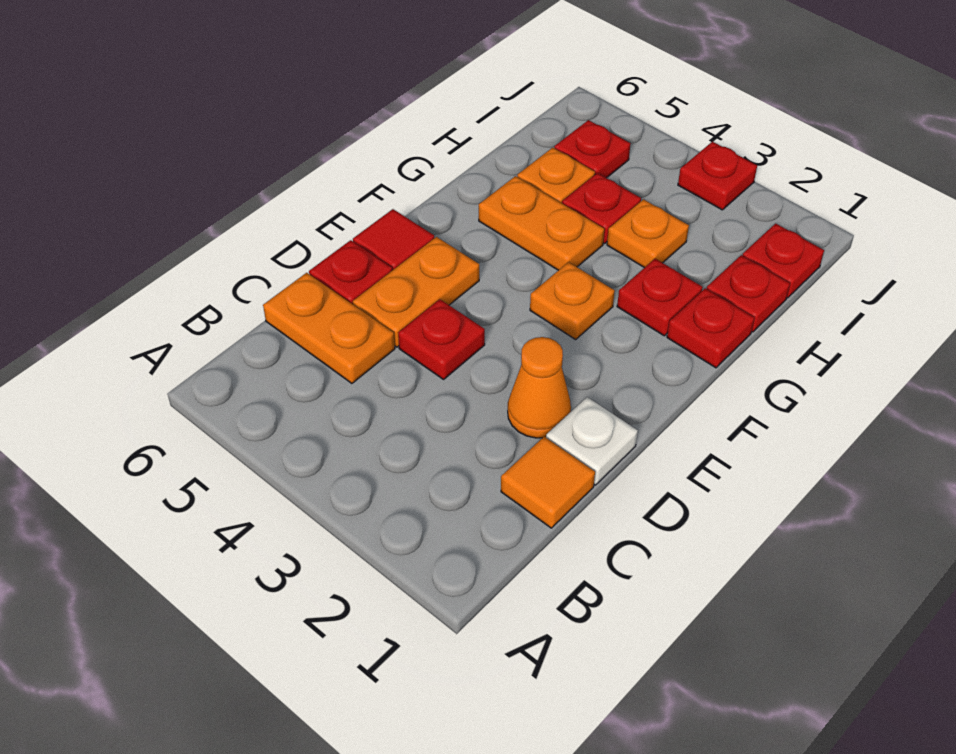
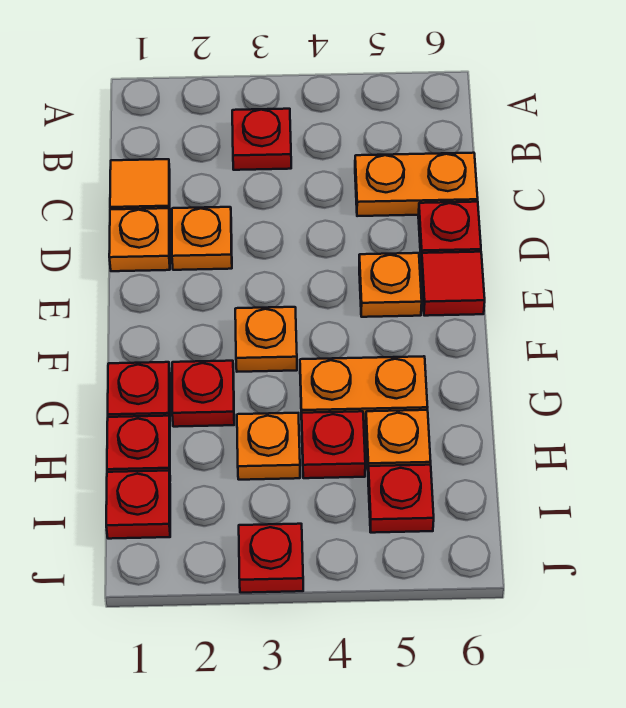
white 1x1 plate [546,397,638,485] -> orange 1x1 plate [109,208,170,271]
orange 1x1 cone [508,337,571,438] -> orange 1x1 plate [172,207,232,270]
red 1x1 plate [398,299,485,379] -> red 1x1 plate moved to [232,109,291,170]
orange 1x2 plate [353,237,479,347] -> orange 1x1 plate [359,253,422,317]

